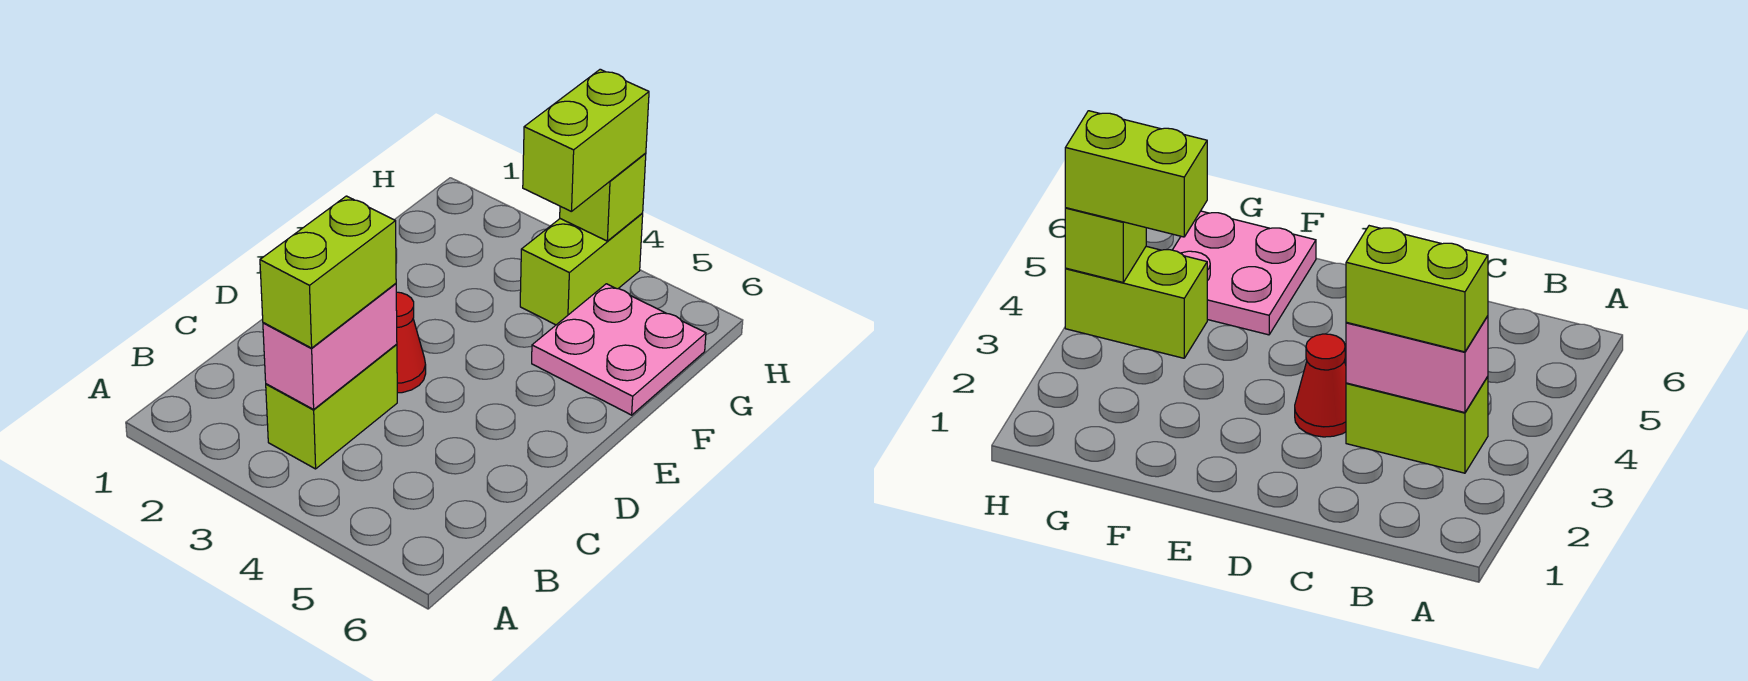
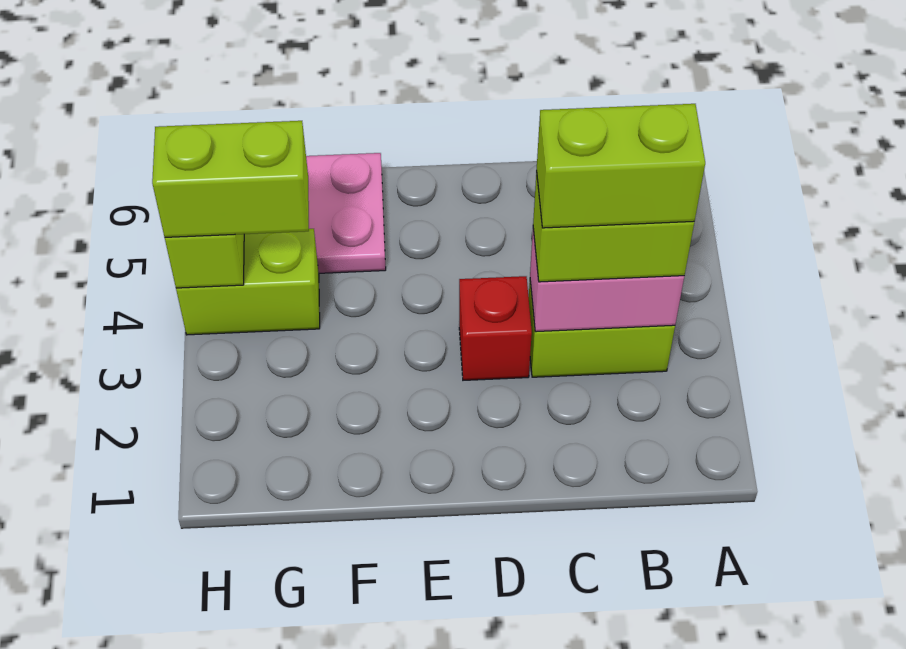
none -> lime 1x2 brick [537,104,705,228]
red 1x1 cone [396,292,426,393] -> red 1x1 brick [459,276,532,380]

